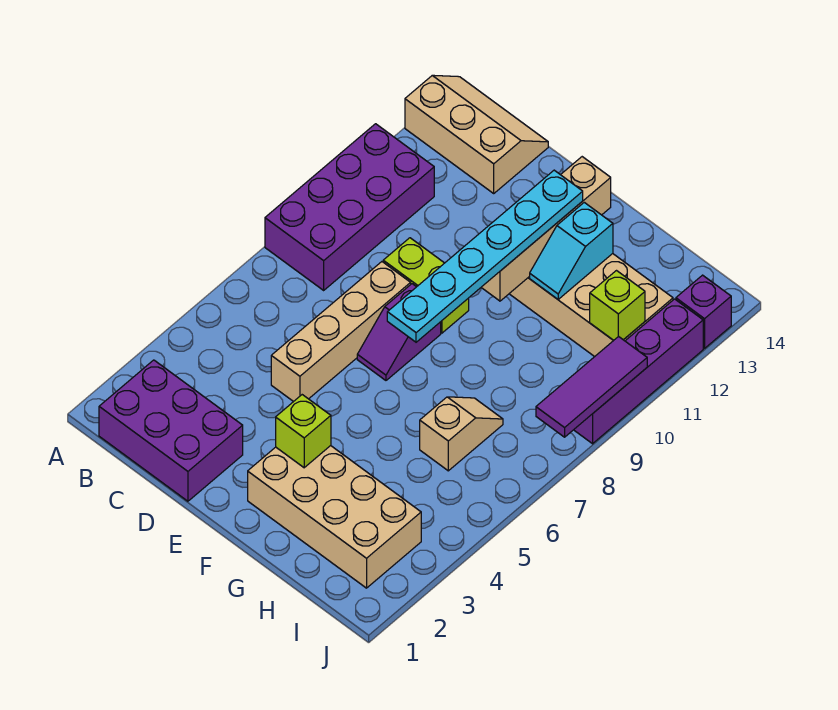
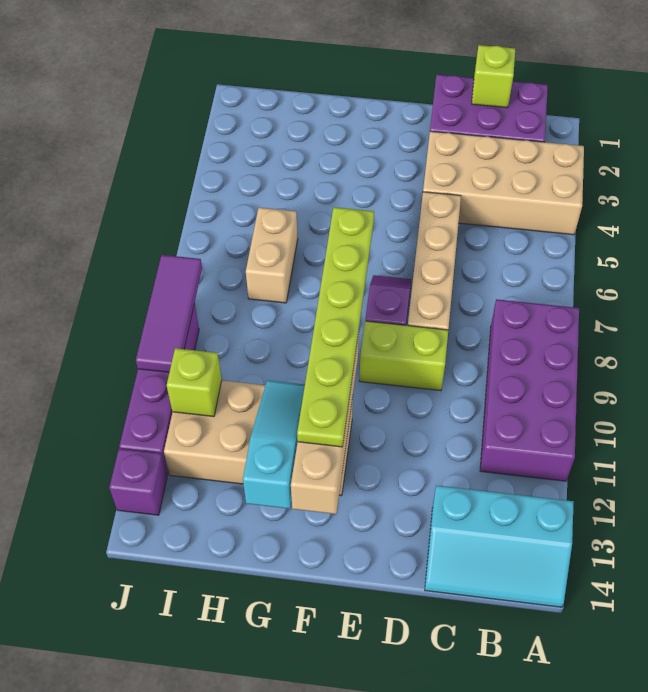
tan 2x3 slope [405,75,548,193] -> cyan 2x3 slope [425,485,574,607]
tan 2x4 brick [248,446,421,588] -> tan 2x4 brick moved to [423,131,584,235]
lime 1x1 brick [276,395,331,468] -> lime 1x1 brick moved to [472,45,515,108]
cyan 1x6 plate [387,170,583,342] -> lime 1x6 plate [297,207,374,447]
cyan 1x2 slope [530,202,613,299] -> cyan 1x3 slope [243,380,305,509]
tan 1x2 slope [420,397,503,471] -> tan 1x2 brick [246,208,298,303]

